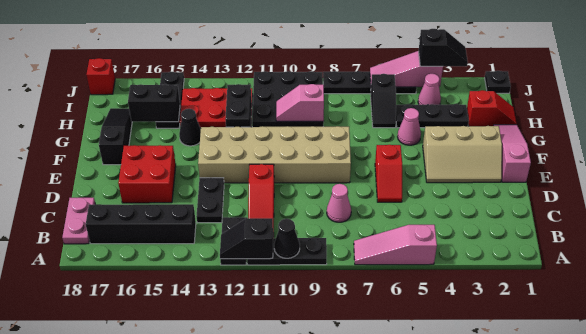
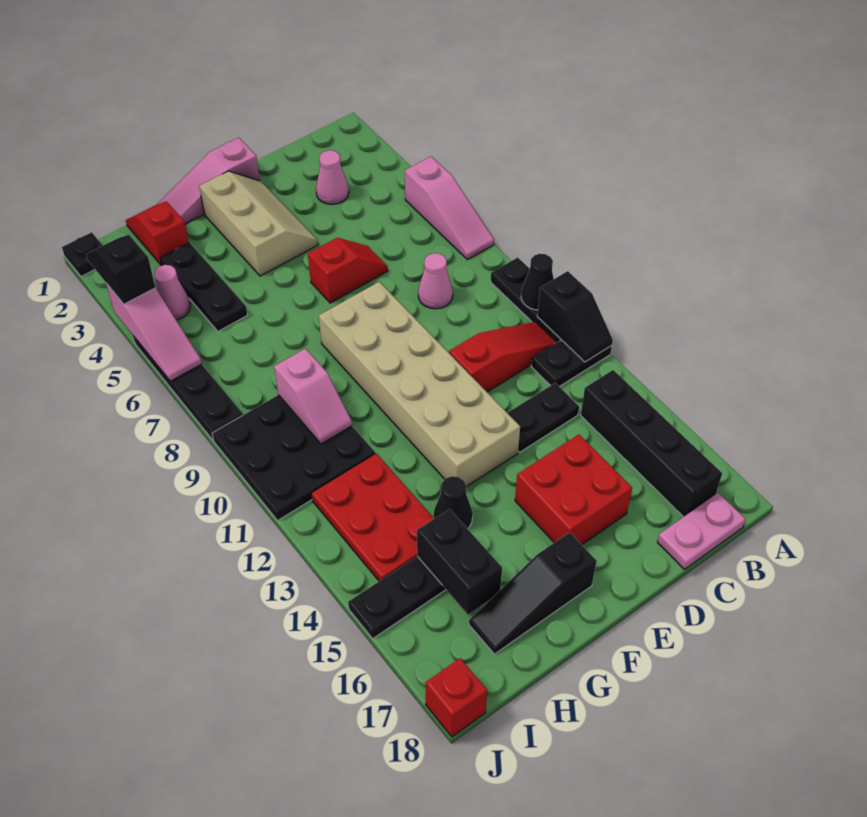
pink 1x1 cone [398,108,421,145] -> pink 1x1 cone moved to [316,150,349,204]
black 1x2 brick [225,84,252,127] -> none
black 1x2 slope [370,74,396,128] -> none

